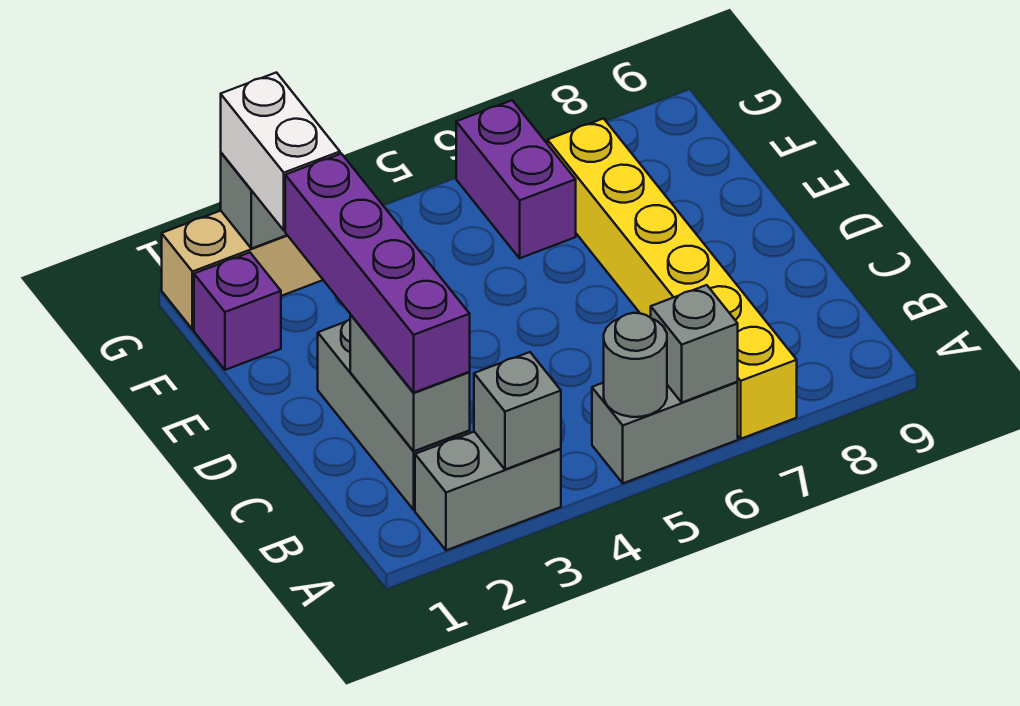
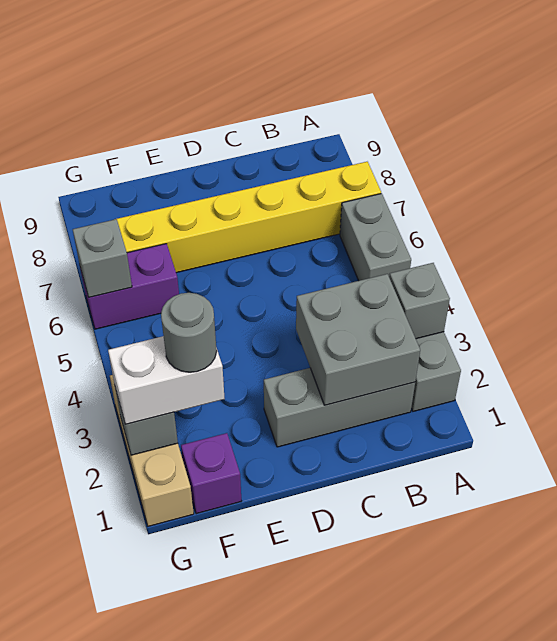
grey 1x1 round brick [604,313,667,417] -> grey 1x1 round brick moved to [161,293,217,372]
grey 1x1 brick [651,285,738,402] -> grey 1x1 brick moved to [73,219,132,297]
grey 1x2 brick [350,315,470,451] -> grey 2x2 brick [296,274,420,405]
purple 1x4 brick [285,154,470,393] -> none

